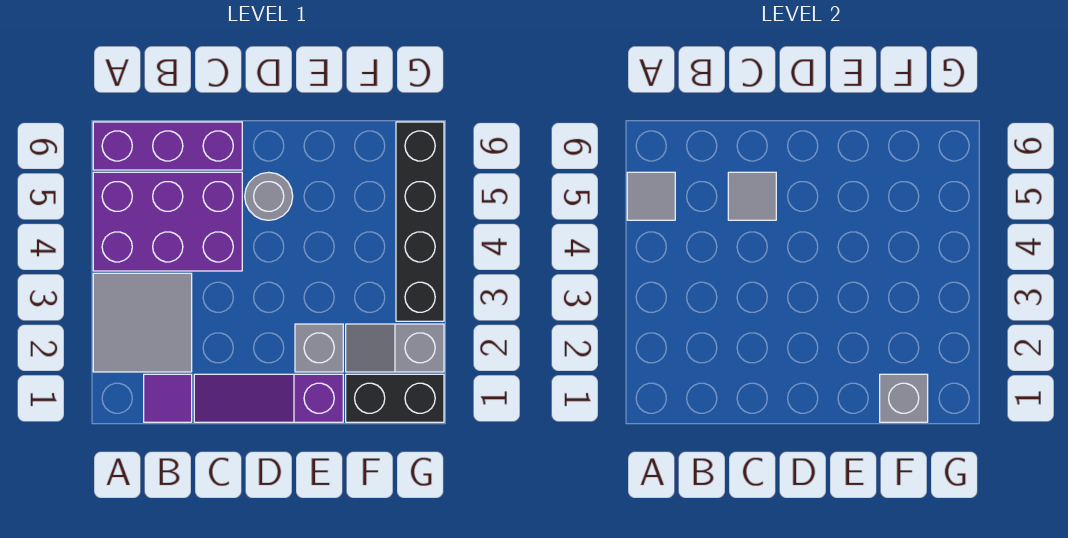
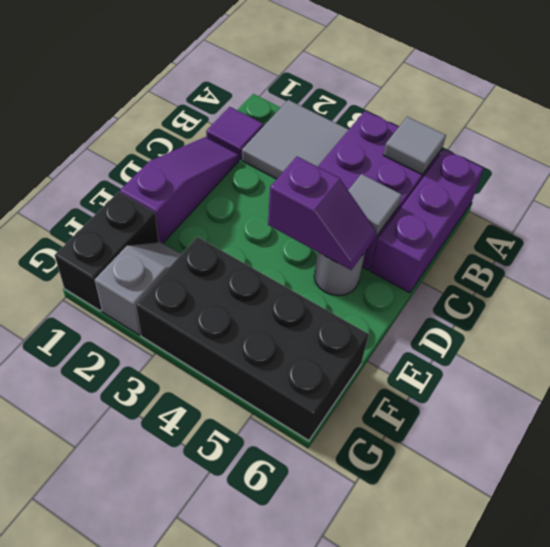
none -> purple 1x2 slope [268,157,376,270]
grey 1x1 brick [295,324,343,372] -> none
grey 1x1 brick [880,374,928,422] -> none
black 1x4 brick [396,122,444,321] -> black 2x4 brick [136,237,369,441]

